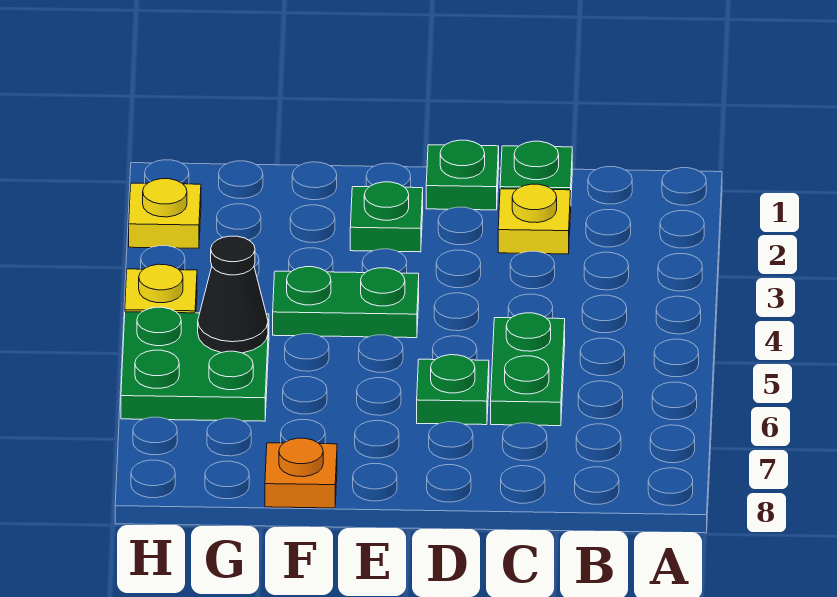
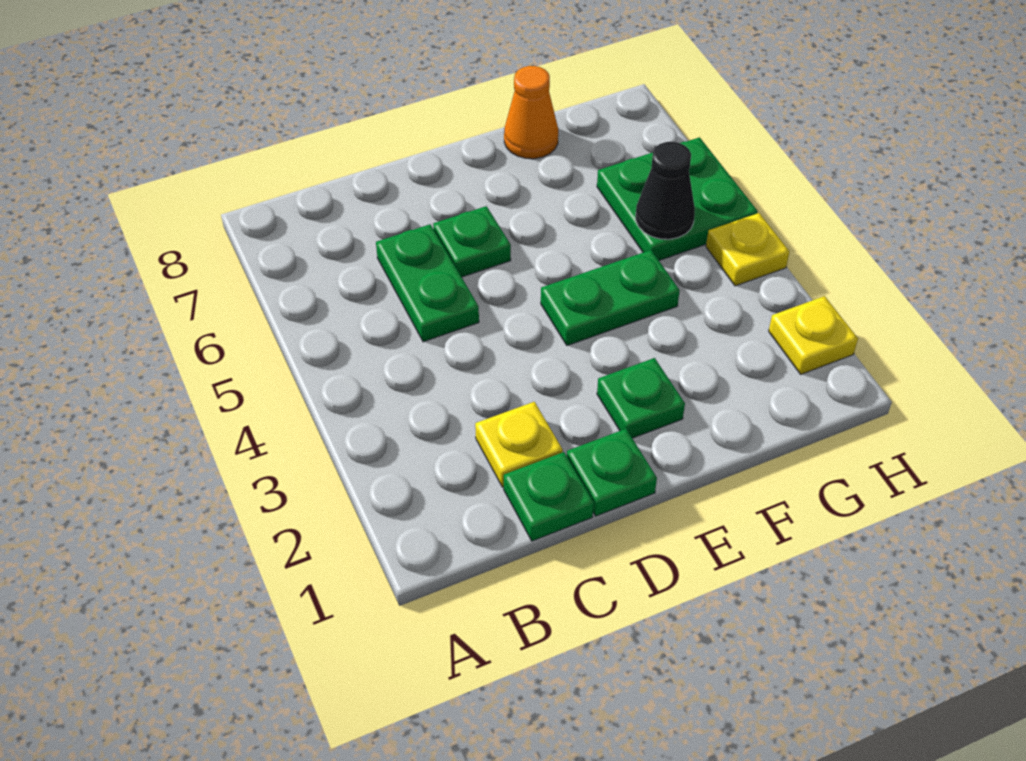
orange 1x1 plate [265,438,337,508] -> orange 1x1 cone [504,66,558,159]

